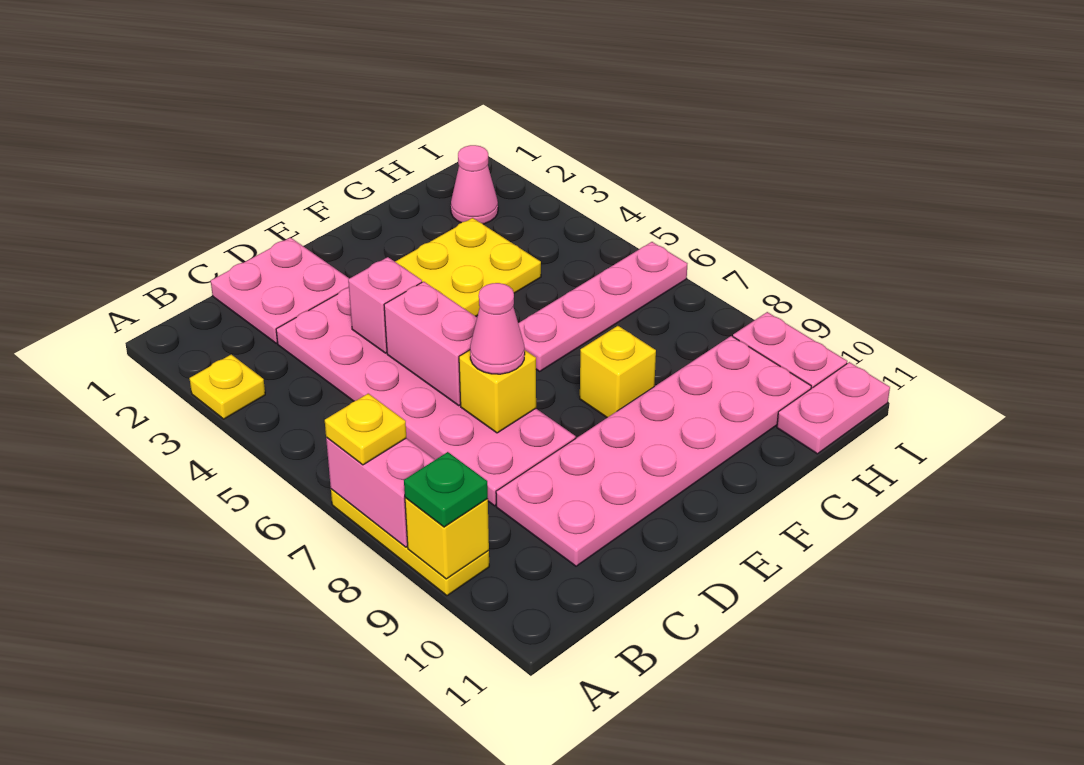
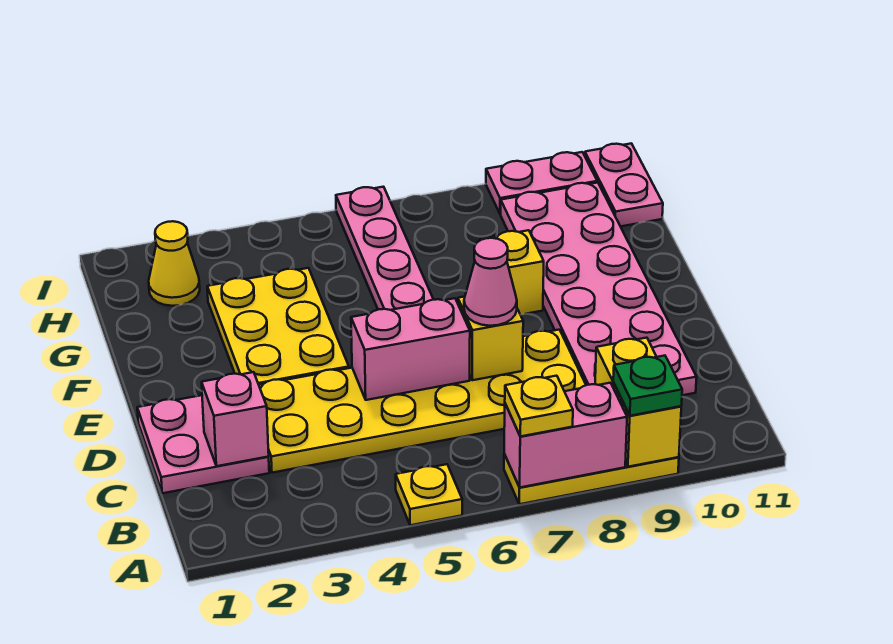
yellow 1x1 plate [189,354,265,419] -> yellow 1x1 plate moved to [396,464,462,525]
yellow 1x1 brick [405,498,489,579] -> yellow 1x2 brick [595,338,681,467]
pink 2x6 plate [276,288,576,506] -> yellow 2x6 plate [259,330,586,473]
pink 1x1 brick [348,257,422,353] -> pink 1x1 brick moved to [202,372,269,466]
pink 1x1 cone [451,145,498,224] -> yellow 1x1 cone [149,221,200,306]

